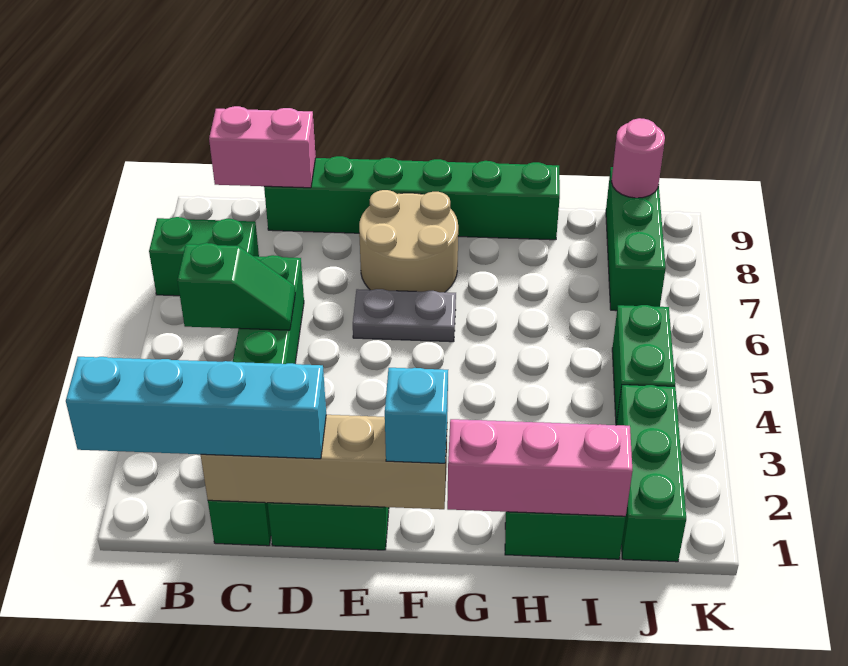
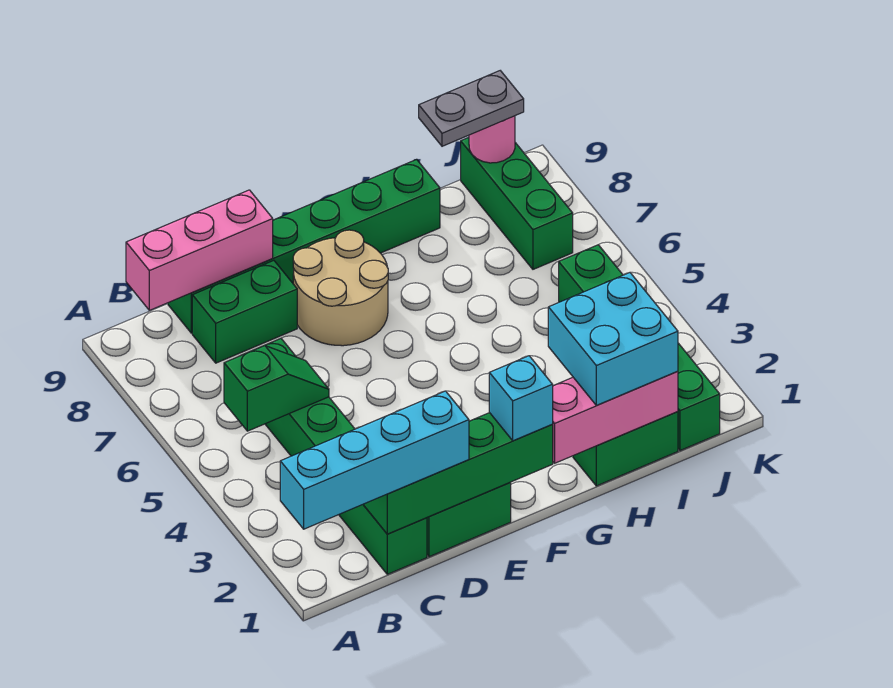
green 1x2 brick [149,217,259,296] -> green 1x2 brick moved to [192,260,297,363]
pink 1x2 brick [209,106,316,188] -> pink 1x3 brick [126,190,273,310]
tan 1x4 brick [201,415,447,509] -> green 1x4 brick [364,413,553,534]
grey 1x2 plate [353,289,456,342] -> grey 1x2 plate moved to [419,71,524,146]
none -> cyan 2x2 brick [548,273,678,405]

